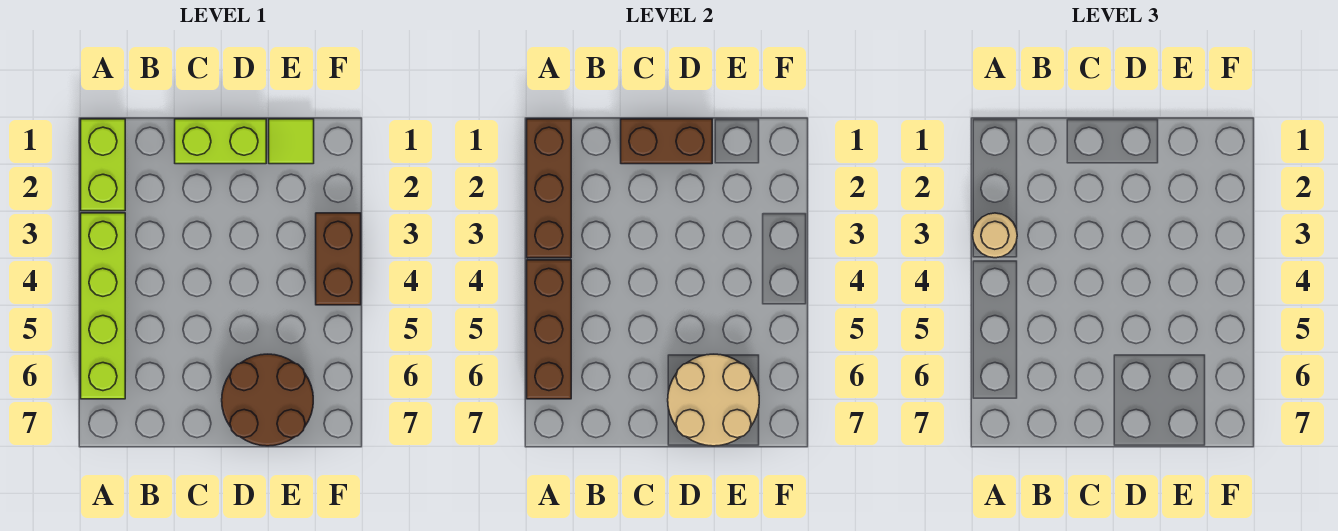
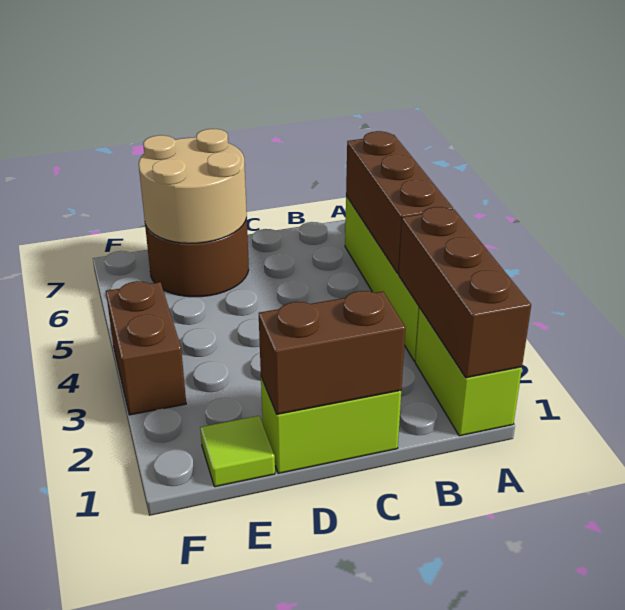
tan 1x1 round brick [973,213,1017,258] -> none

